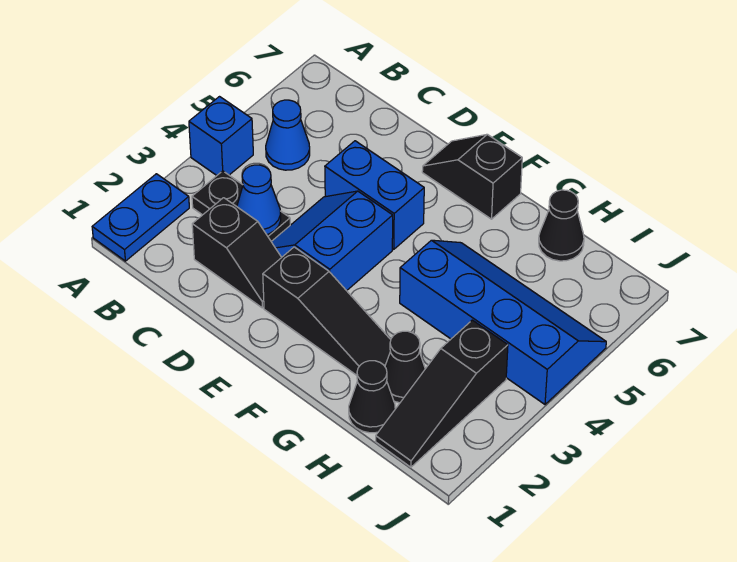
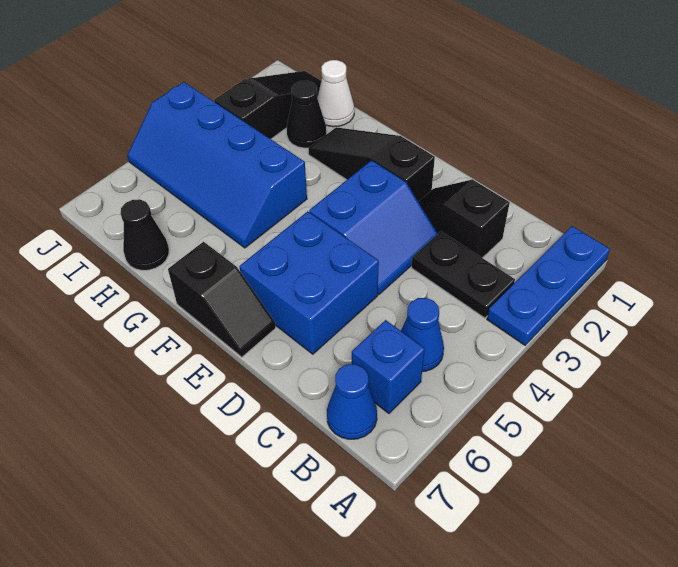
blue 1x2 plate [92,174,189,261] -> blue 1x3 plate [487,226,610,345]
blue 1x1 brick [189,97,253,175] -> blue 1x1 brick moved to [352,320,425,413]
blue 1x1 cone [237,165,281,235] -> blue 1x1 cone moved to [327,364,377,439]
blue 1x2 brick [325,141,424,249] -> blue 2x2 brick [239,211,379,354]
black 1x1 cone [349,361,395,433] -> white 1x1 cone [317,60,354,127]

